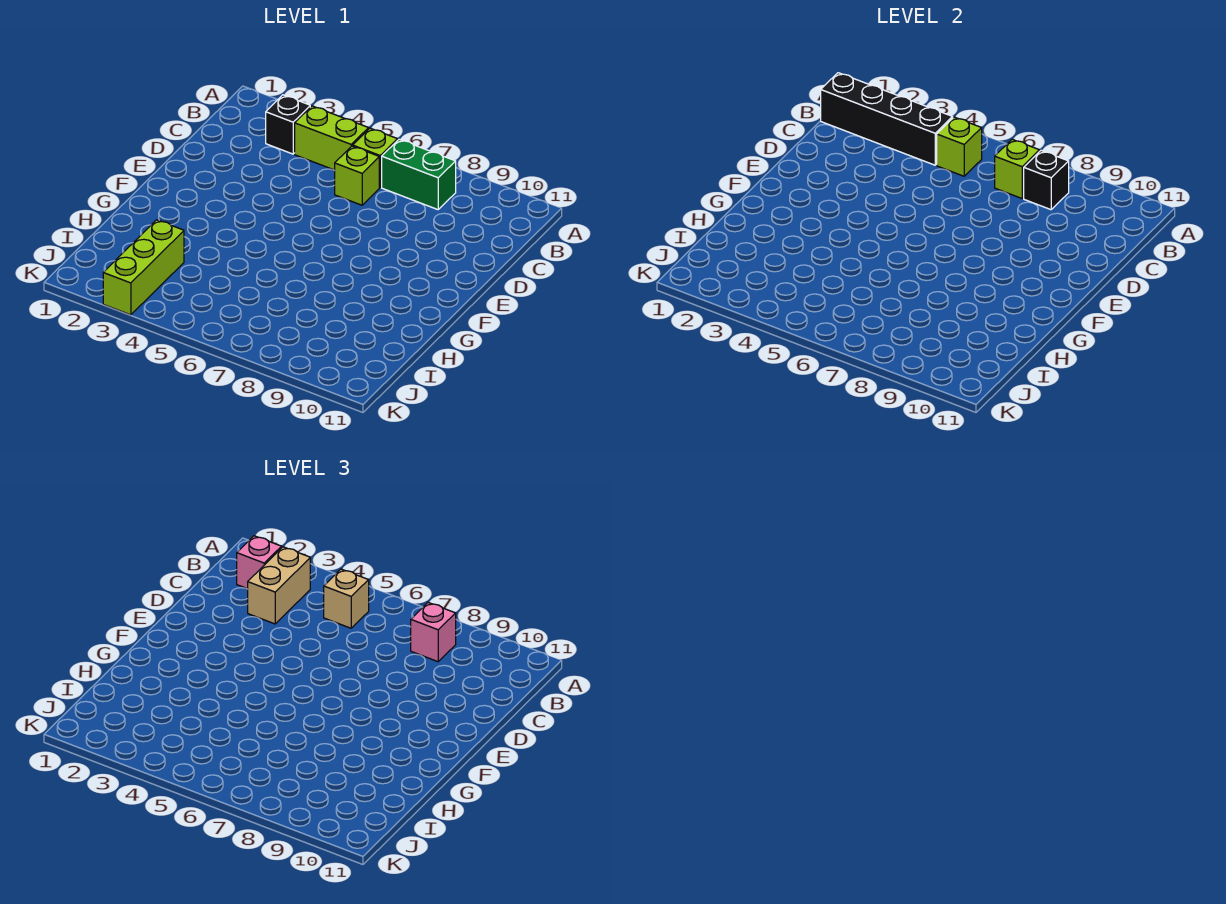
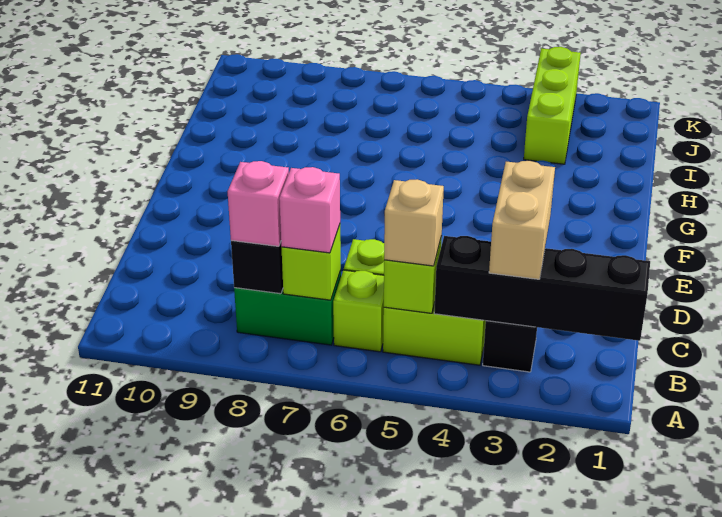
pink 1x1 brick [237,536,281,589] -> pink 1x1 brick moved to [279,167,340,253]

